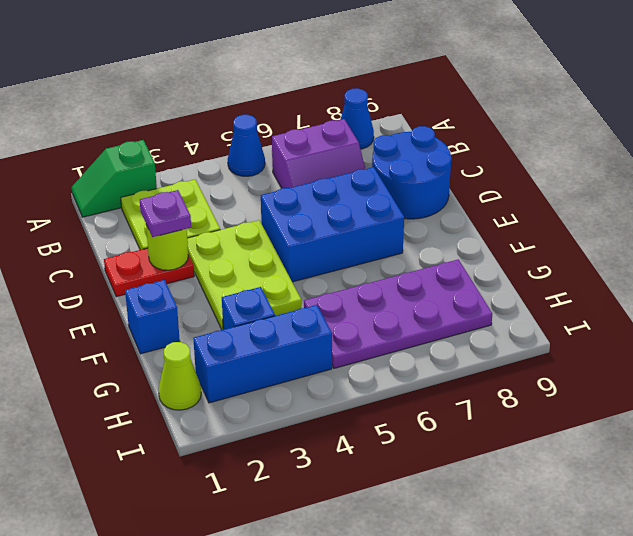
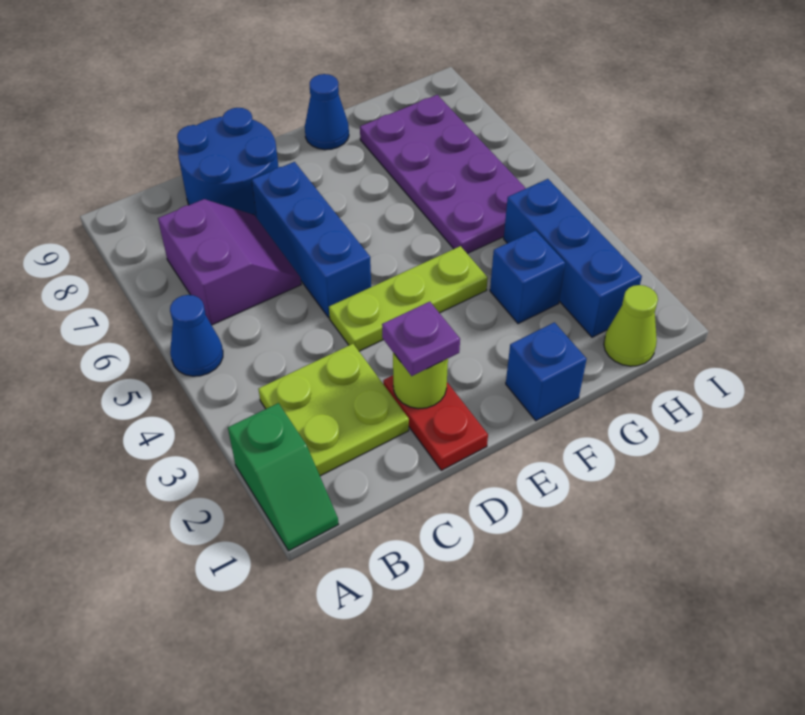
blue 1x1 cone [341,88,374,149] -> blue 1x1 cone moved to [305,74,349,150]
lime 2x3 plate [187,220,301,330] -> lime 1x3 plate [329,246,488,351]
blue 2x3 brick [261,167,404,282] -> blue 1x3 brick [252,162,371,318]

